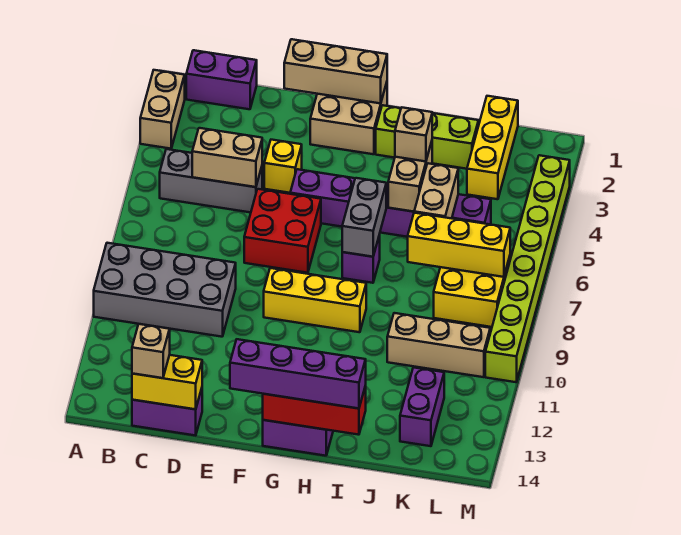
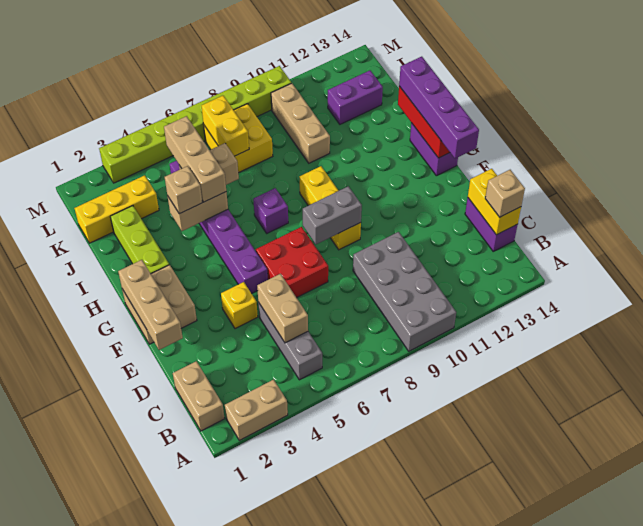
purple 1x2 brick [186,50,257,109] -> tan 1x2 brick [173,361,225,431]
grey 1x2 brick [342,178,386,257] -> grey 1x2 brick moved to [303,186,362,244]
none -> tan 1x3 brick [164,116,226,202]
yellow 1x3 brick [408,213,510,277] -> yellow 1x2 brick [201,96,249,156]

